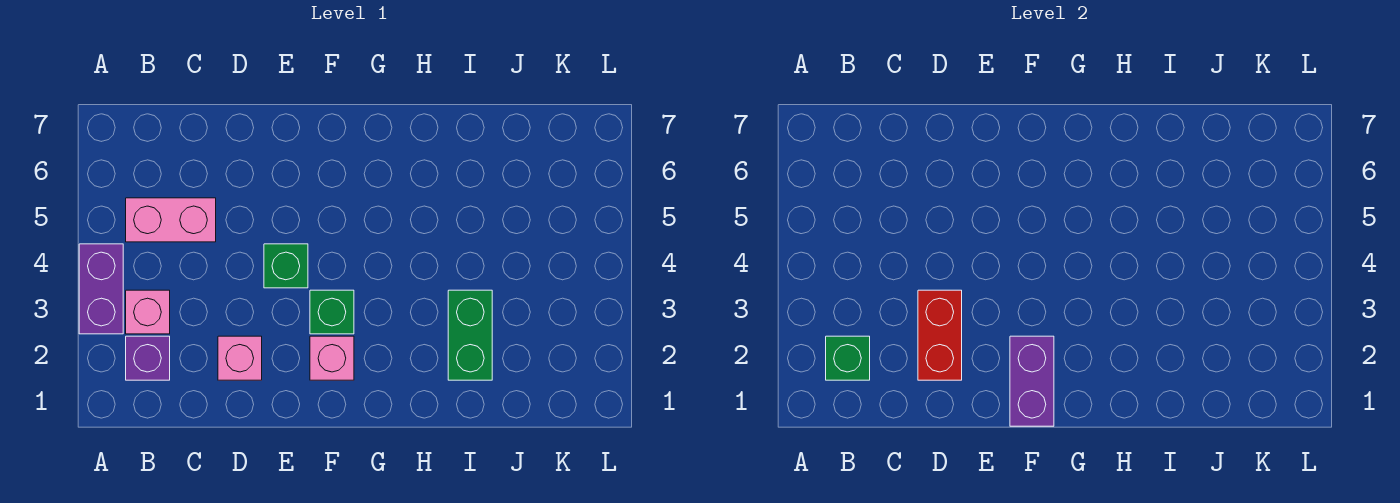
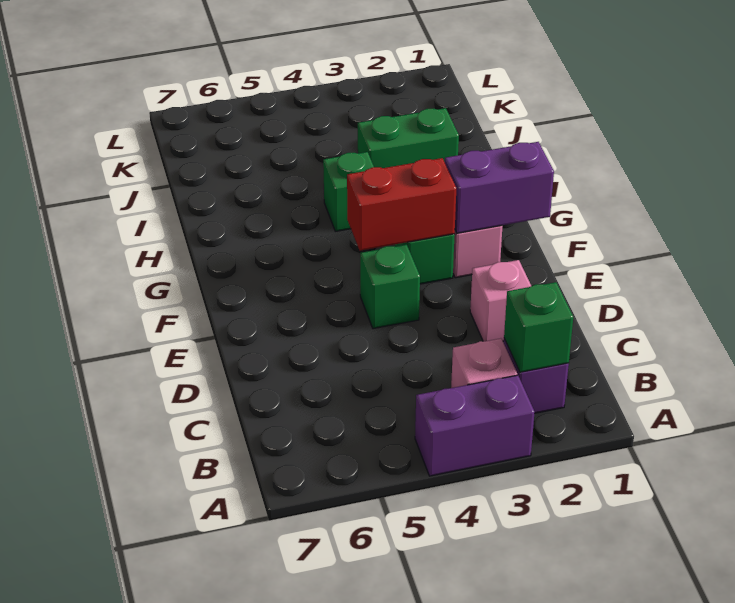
pink 1x2 brick [126,198,216,242] -> none
red 1x2 brick [918,290,962,380] -> red 1x2 brick moved to [347,158,456,251]
none -> green 1x1 brick [323,152,374,231]

